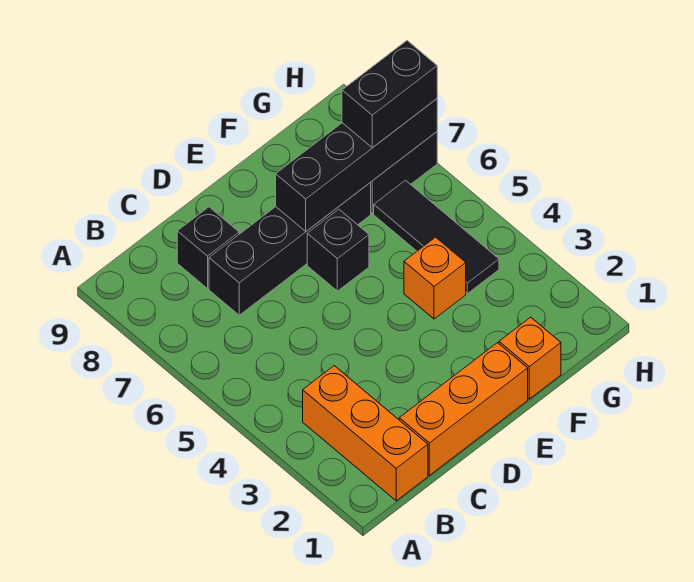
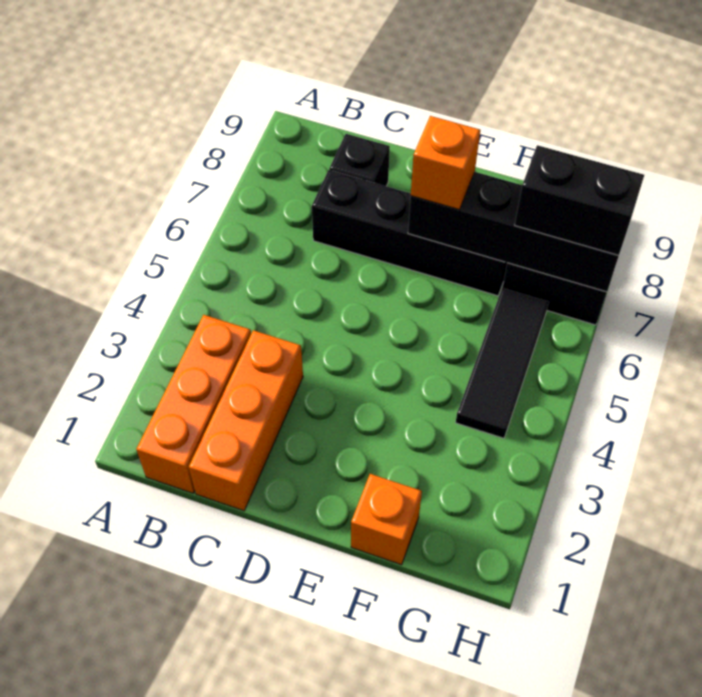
orange 1x3 brick [399,343,528,475] -> orange 1x3 brick turned to [189,330,303,511]
black 1x1 brick [307,209,369,291] -> none
orange 1x1 brick [404,237,466,319] -> orange 1x1 brick moved to [411,116,480,210]

